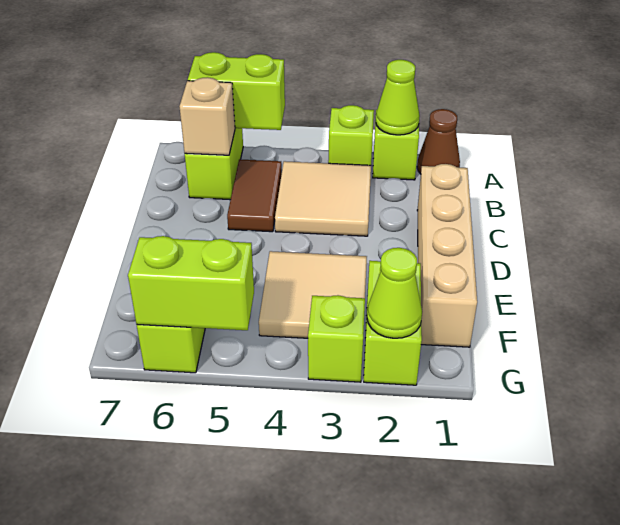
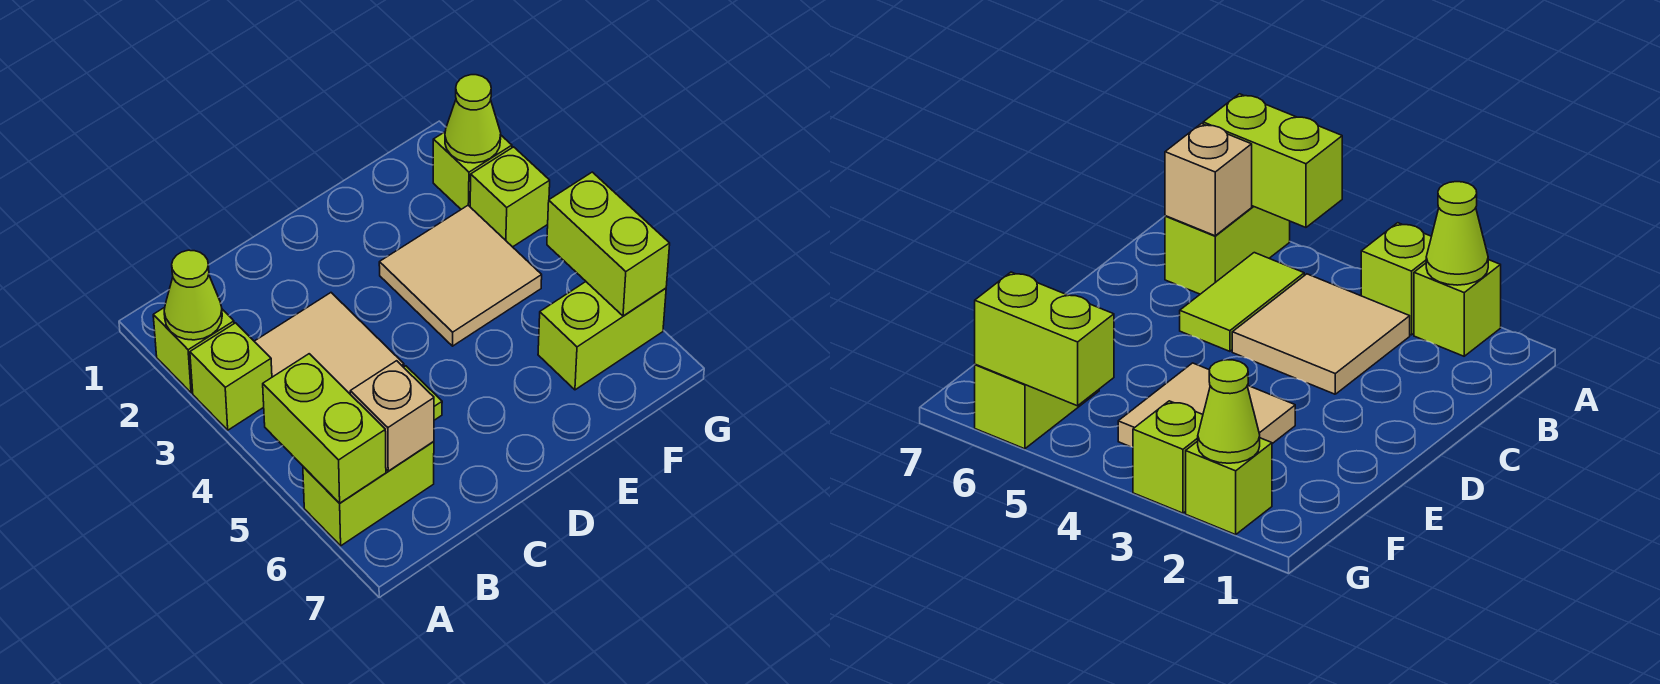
brown 1x1 cone [417,109,460,174] -> none
brown 1x2 tile [227,159,282,232] -> lime 1x2 tile [1180,253,1304,351]
tan 1x4 brick [417,164,477,347] -> none
lime 1x2 brick [364,261,422,385] -> lime 1x1 brick [433,132,512,209]

